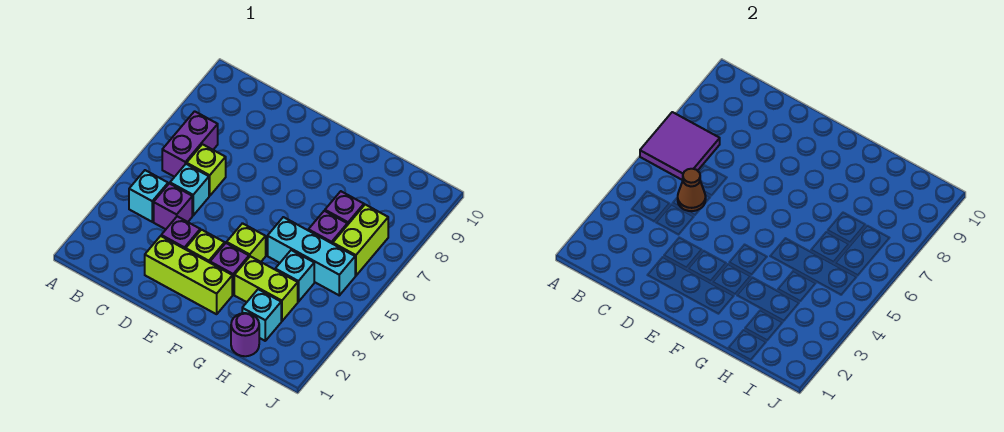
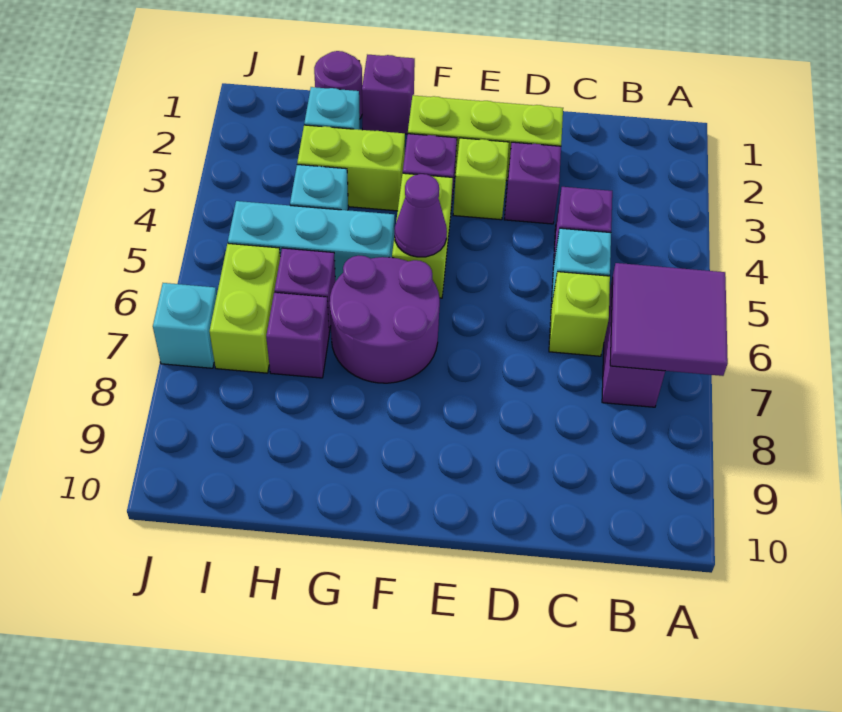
cyan 1x1 brick [129,170,168,222] -> cyan 1x1 brick moved to [153,283,217,368]
brown 1x1 cone [678,169,706,211] -> none
lime 1x1 brick [227,223,266,262] -> lime 1x2 brick [392,173,453,298]
none -> purple 1x1 cone [394,174,447,257]
none -> purple 2x2 round brick [330,256,440,383]
none -> purple 1x1 brick [362,55,415,134]

